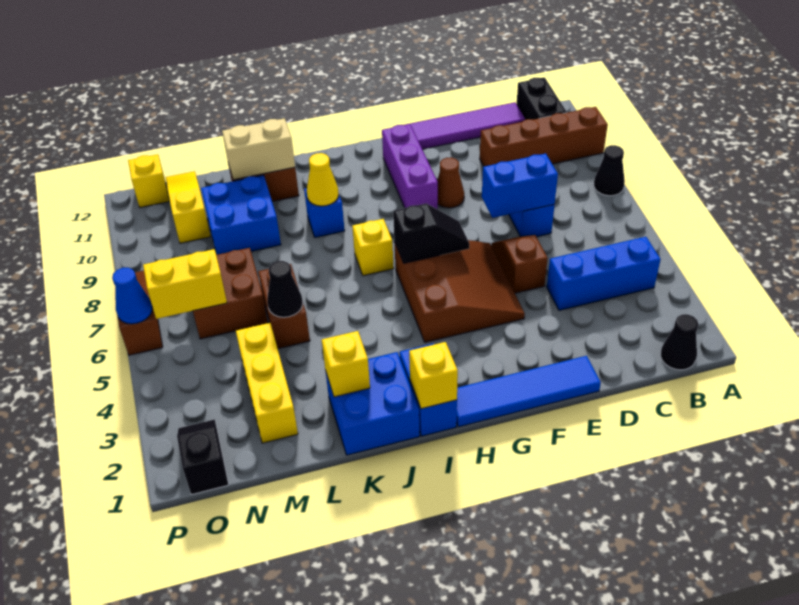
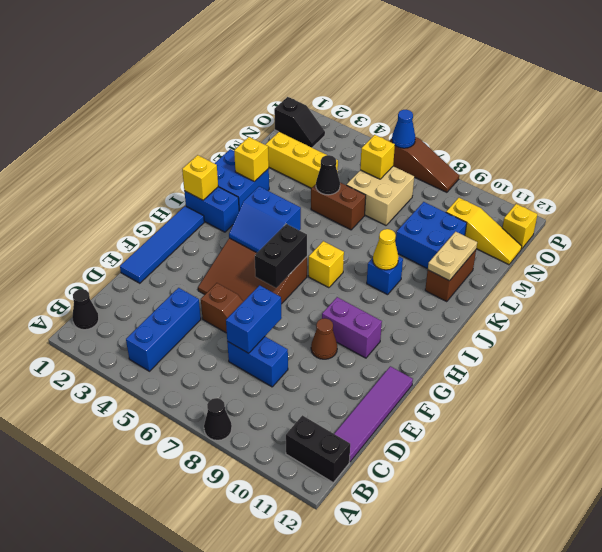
brown 1x4 brick [480,107,608,166] -> none
black 1x2 slope [393,203,469,263] -> black 1x2 brick [255,224,307,288]
purple 1x3 brick [382,124,438,209] -> purple 1x2 brick [322,297,382,358]
none -> blue 2x2 slope [229,186,301,253]
tan 1x2 brick [222,118,295,180] -> tan 1x2 plate [428,232,477,281]
brown 2x2 brick [193,248,268,339] -> tan 2x2 brick [347,166,414,225]
yellow 1x2 brick [143,249,227,319] -> yellow 1x1 brick [360,135,395,179]

